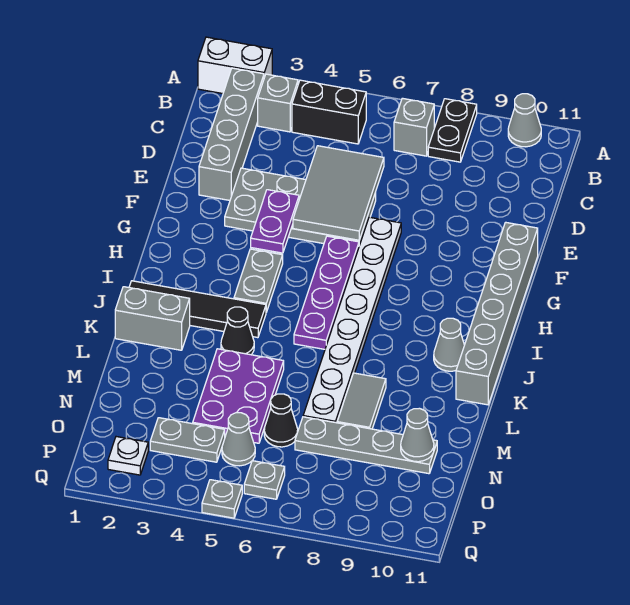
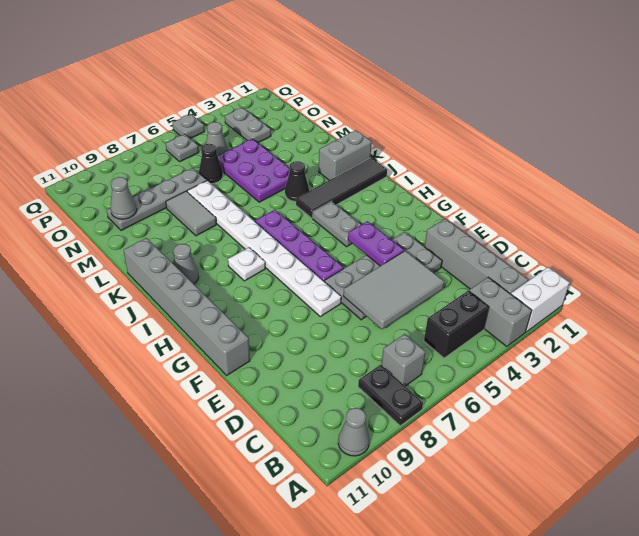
grey 1x1 brick [258,74,298,132] -> grey 1x2 brick [469,277,532,347]
grey 2x3 tile [293,146,384,240] -> grey 2x3 tile turned to [343,251,444,329]
grey 1x2 plate [150,418,225,462] -> grey 1x2 plate turned to [225,108,271,143]
white 1x1 plate [108,437,148,475] -> white 1x1 plate moved to [228,247,265,281]

